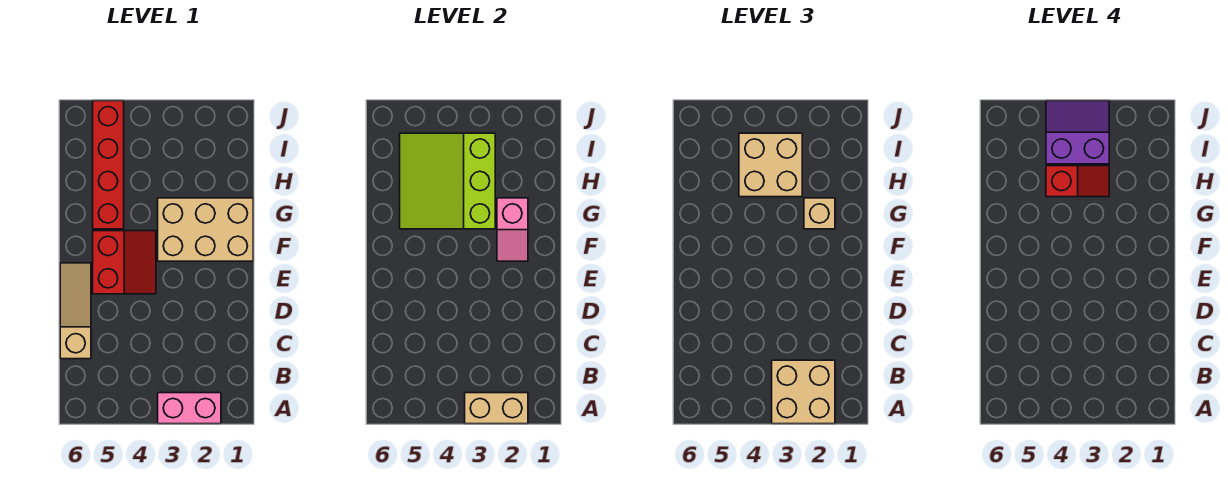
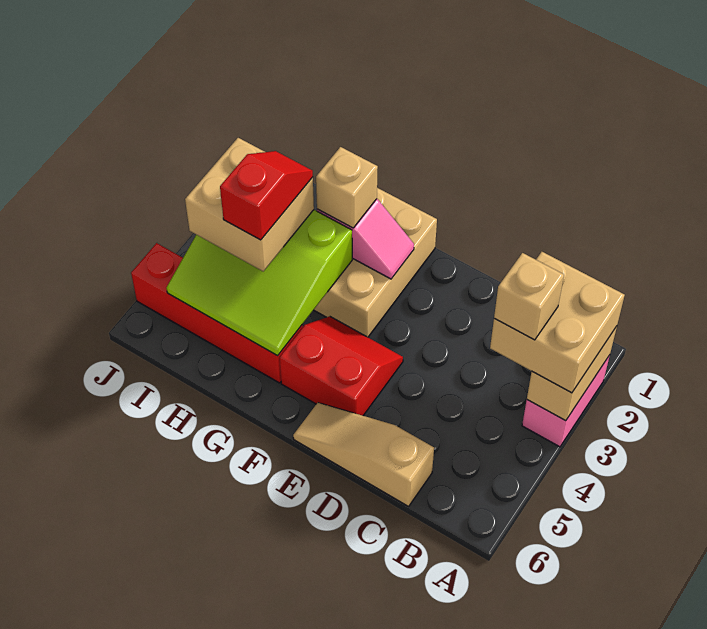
none -> tan 1x1 brick [494,253,564,340]
purple 2x2 slope [1046,101,1109,164] -> none

